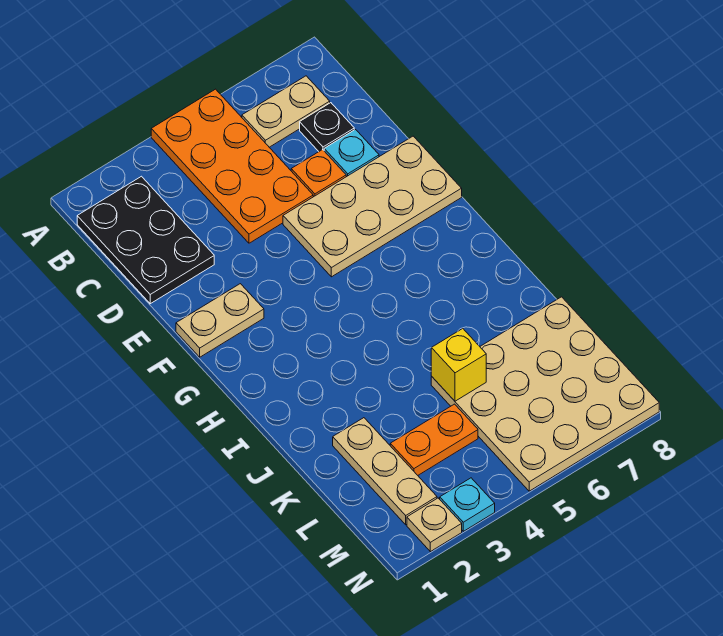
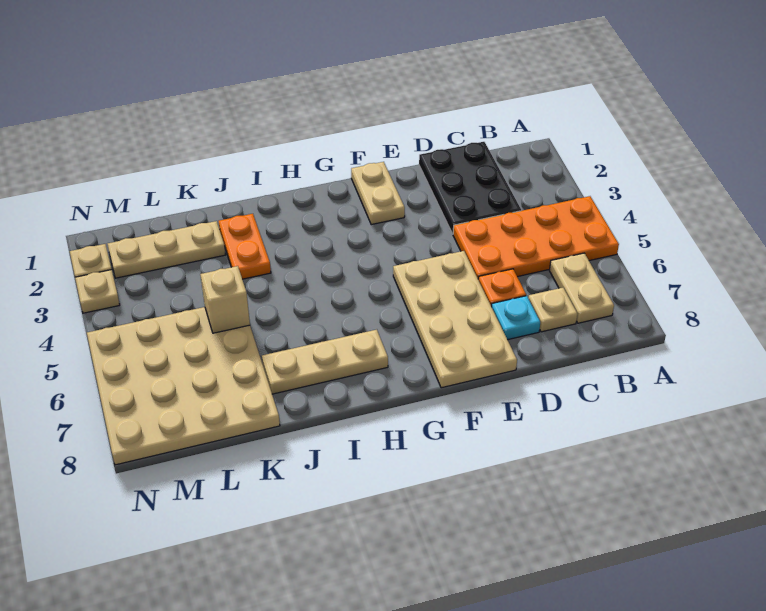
black 2x3 plate [77,176,214,304] -> black 2x3 plate turned to [419,142,521,234]
black 1x1 plate [300,103,354,151] -> tan 1x1 plate [528,288,577,332]
none -> tan 1x3 plate [262,330,388,394]
yellow 1x1 brick [431,329,486,401] -> tan 1x1 brick [200,266,250,333]
orange 1x2 plate [390,404,478,475] -> orange 1x2 plate moved to [219,214,271,279]
cyan 1x1 plate [440,478,495,531] -> tan 1x1 plate [75,270,120,313]

